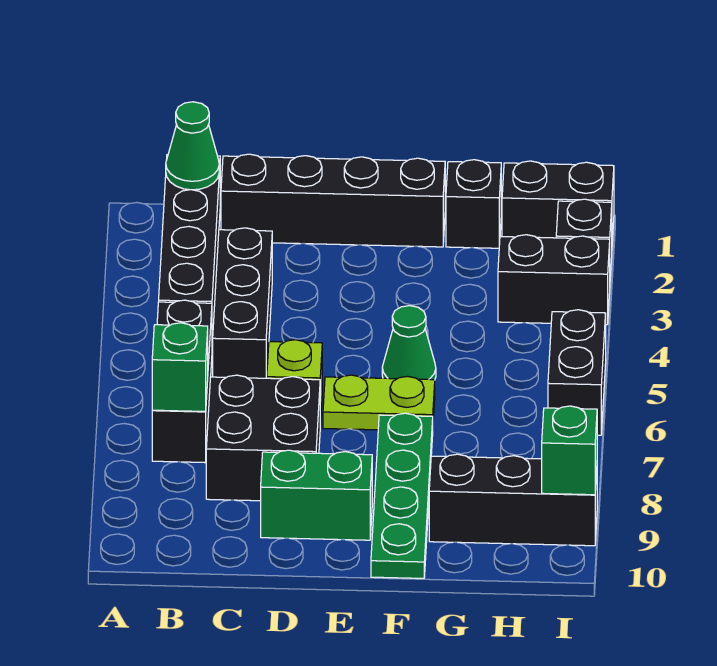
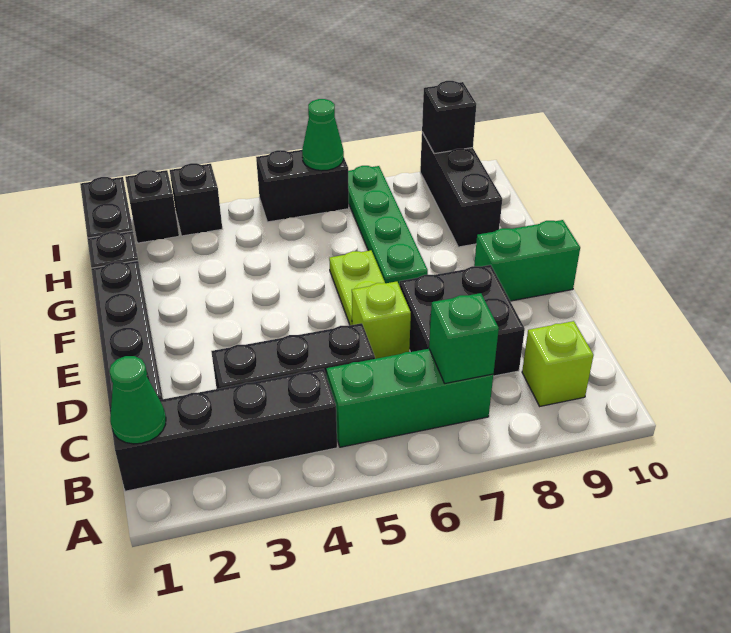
black 1x3 brick [152,300,212,463] -> green 1x3 brick [326,349,493,447]
none -> lime 1x1 brick [522,321,594,406]
green 1x2 brick [261,450,372,540] -> green 1x2 brick turned to [474,220,580,301]
green 1x1 cone [382,306,436,380] -> green 1x1 cone moved to [302,99,344,171]
green 1x4 plate [371,413,433,578] -> green 1x4 plate turned to [348,166,428,286]
black 1x2 brick [498,235,610,325] -> black 1x1 brick [170,163,222,236]
green 1x1 brick [542,406,597,495] -> black 1x1 brick [422,81,476,154]

